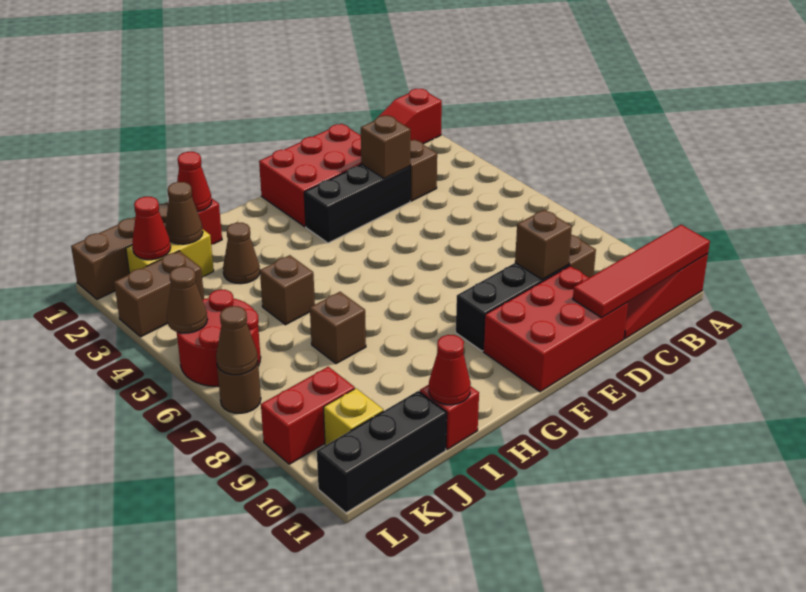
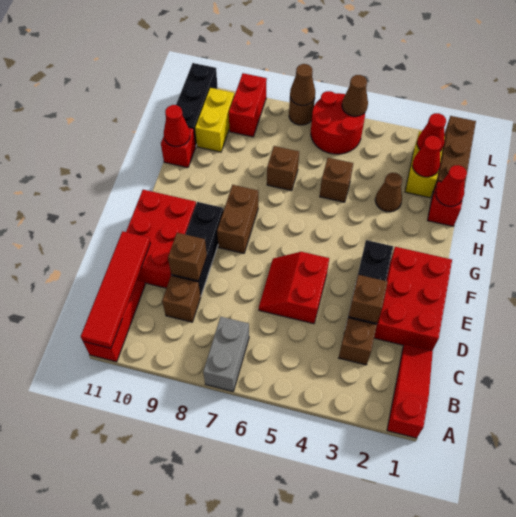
none -> grey 1x2 brick [203,317,249,391]
none -> red 2x2 slope [259,252,329,324]
brown 1x1 cone [165,182,203,244] -> red 1x1 cone [412,136,442,177]
brown 1x2 brick [114,251,204,337] -> brown 1x2 brick moved to [217,185,258,253]
yellow 1x1 brick [324,388,383,445] -> yellow 1x2 brick [195,88,234,152]

